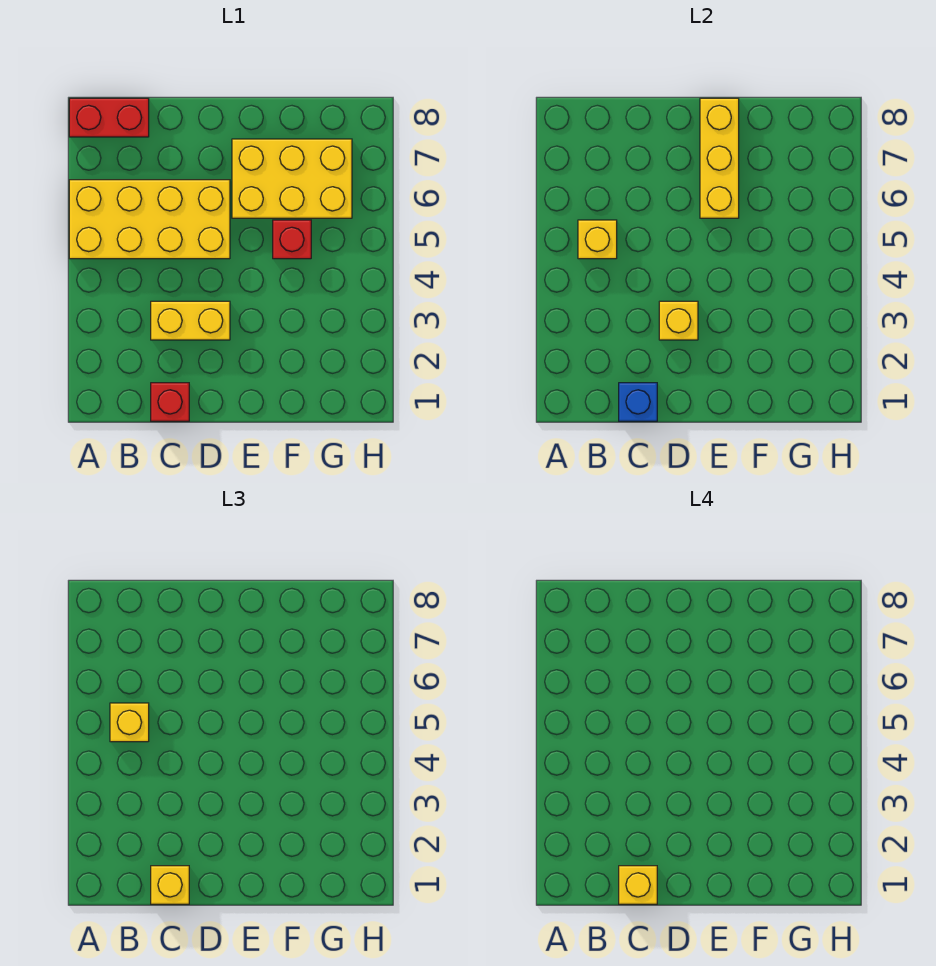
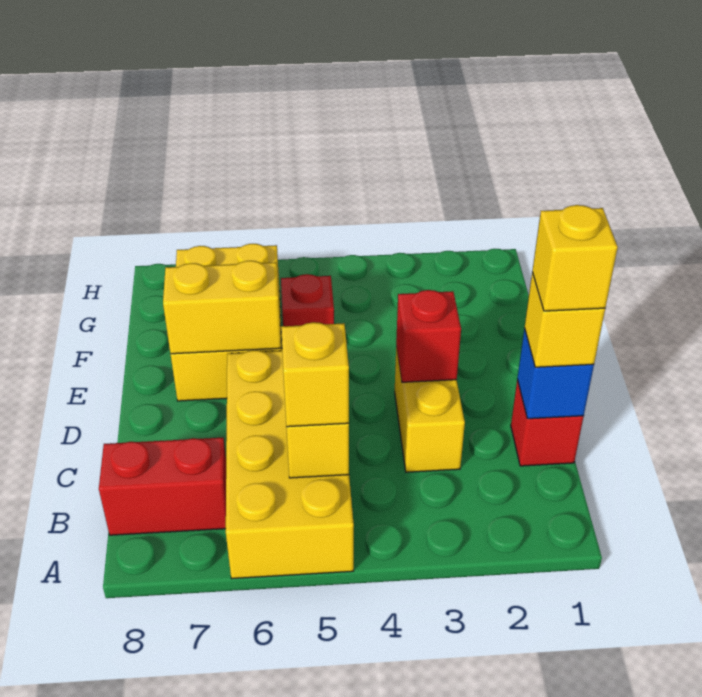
red 1x2 brick [69,98,149,137] -> red 1x2 brick turned to [99,438,226,535]
yellow 1x1 brick [659,301,698,340] -> red 1x1 brick [396,290,461,382]
yellow 1x3 brick [700,98,739,218] -> yellow 1x2 brick [163,261,281,354]

